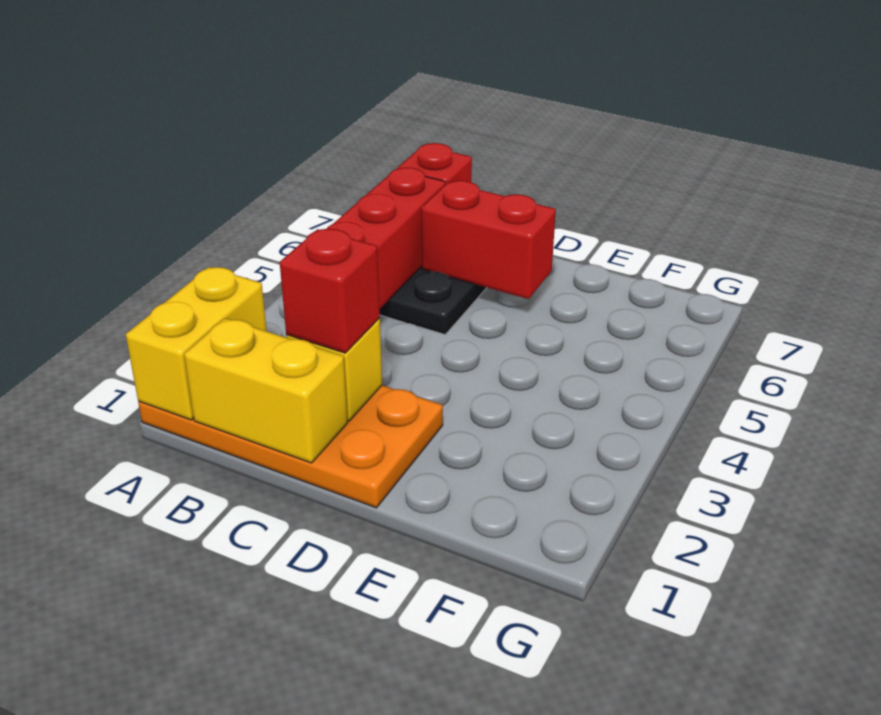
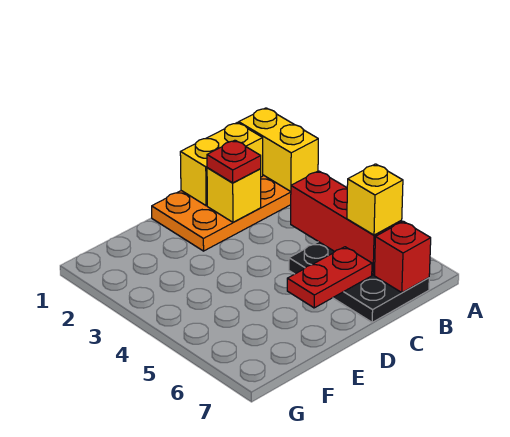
none -> yellow 1x1 brick [347,164,403,235]
red 1x1 brick [280,229,380,353] -> red 1x1 plate [207,140,261,183]
red 1x2 brick [421,181,556,299] -> red 1x2 plate [287,247,372,308]

